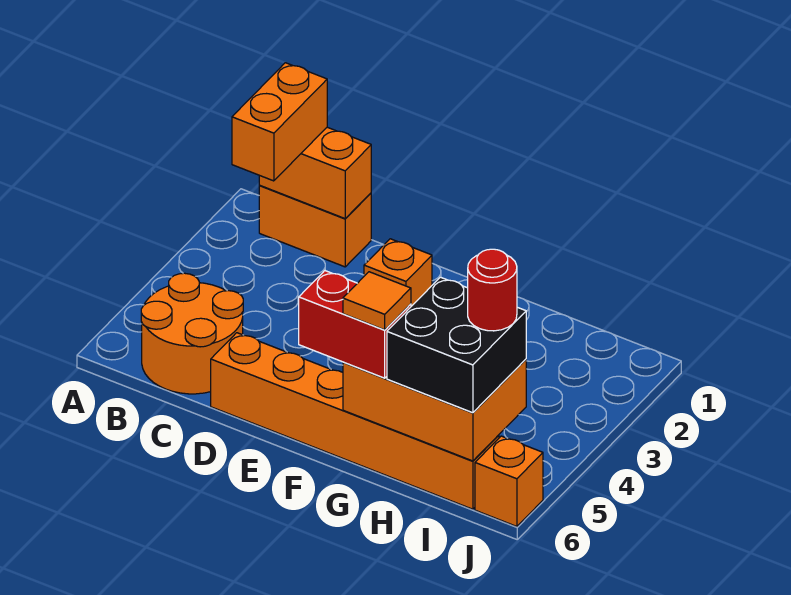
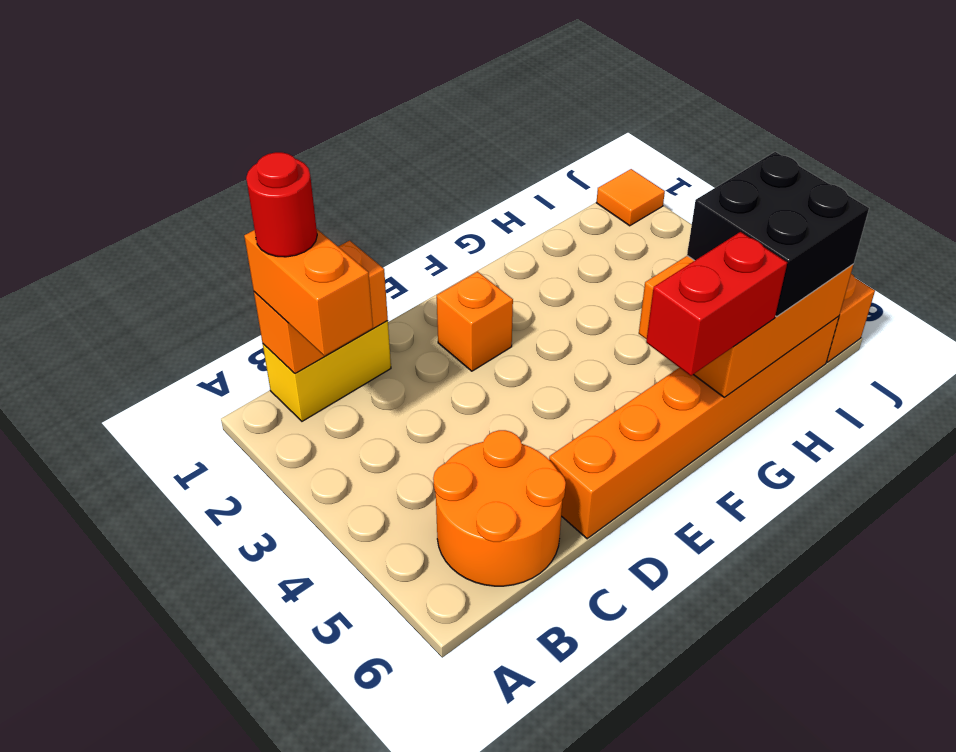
orange 1x2 brick [259,186,371,267] -> yellow 1x2 brick [263,321,391,421]
orange 1x1 tile [343,272,411,330] -> orange 1x1 tile moved to [597,169,665,226]
red 1x1 round brick [468,249,517,331] -> red 1x1 round brick moved to [246,152,317,257]

